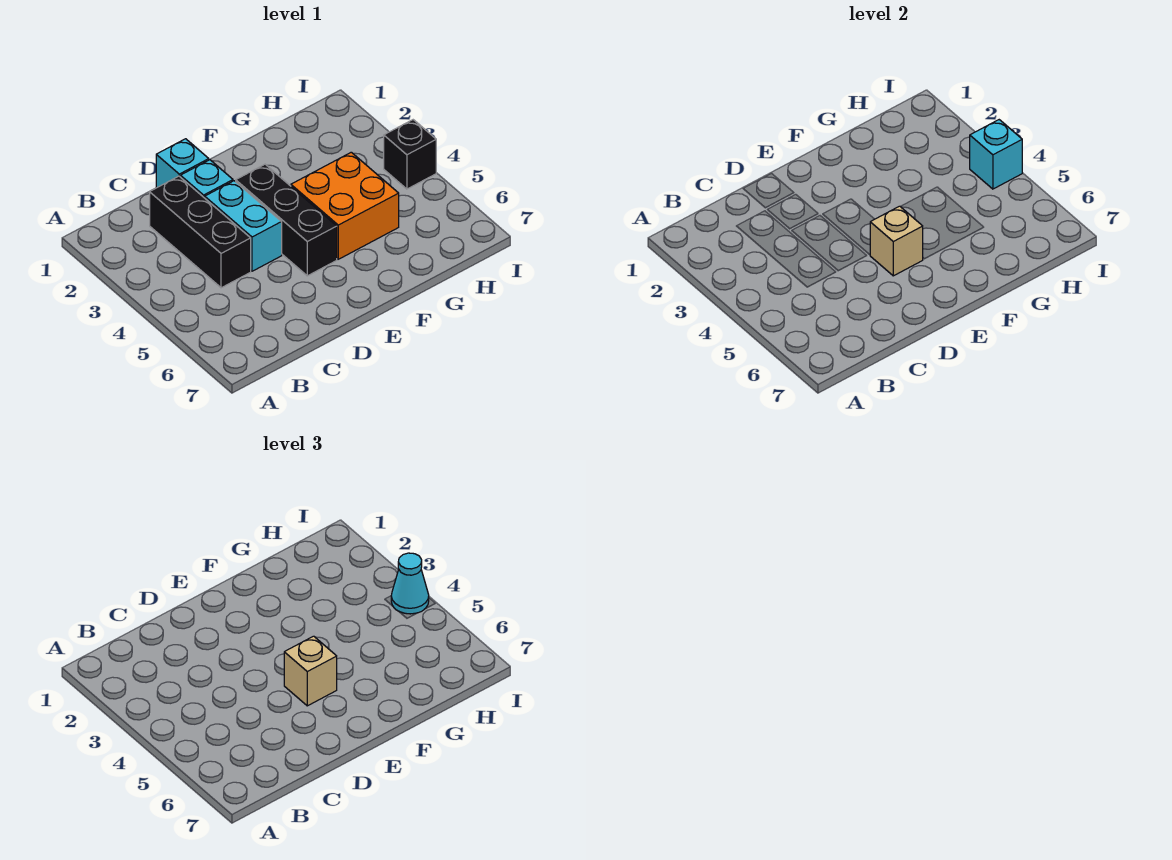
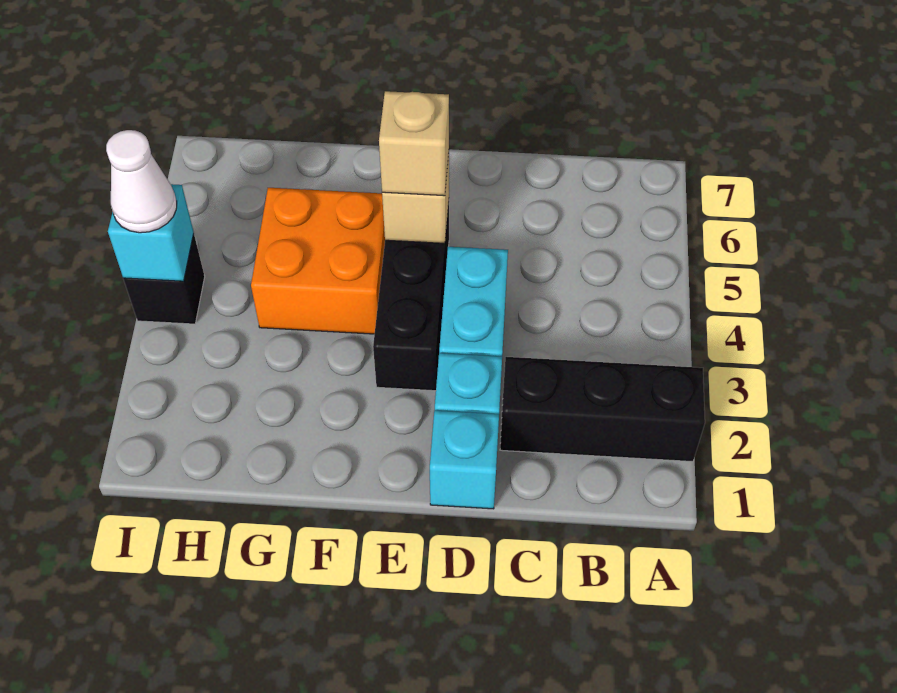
black 1x3 brick [150,176,251,288] -> black 1x3 brick turned to [500,357,705,462]
cyan 1x1 cone [391,553,429,614] -> white 1x1 cone [106,130,177,233]

